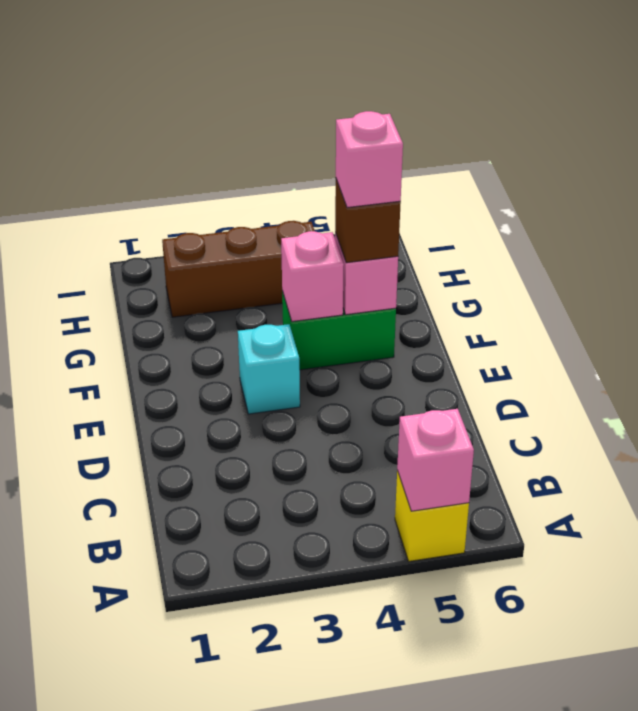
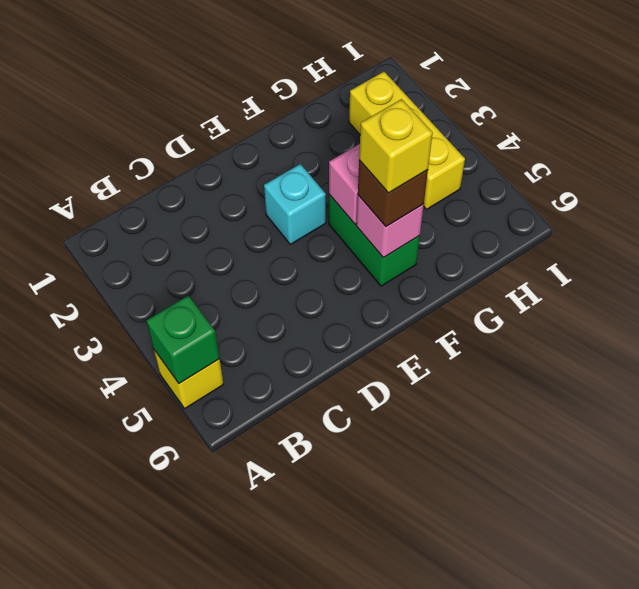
pink 1x1 brick [397,409,474,511] -> green 1x1 brick [146,295,220,383]
pink 1x1 brick [336,111,403,208] -> yellow 1x1 brick [359,99,432,193]
brown 1x3 brick [162,221,315,317] -> yellow 1x3 brick [349,72,465,209]

